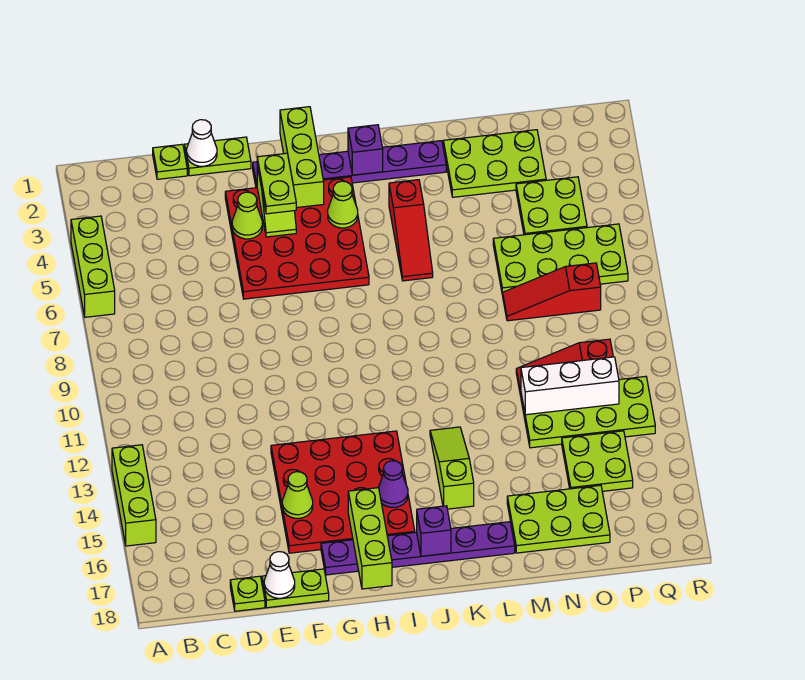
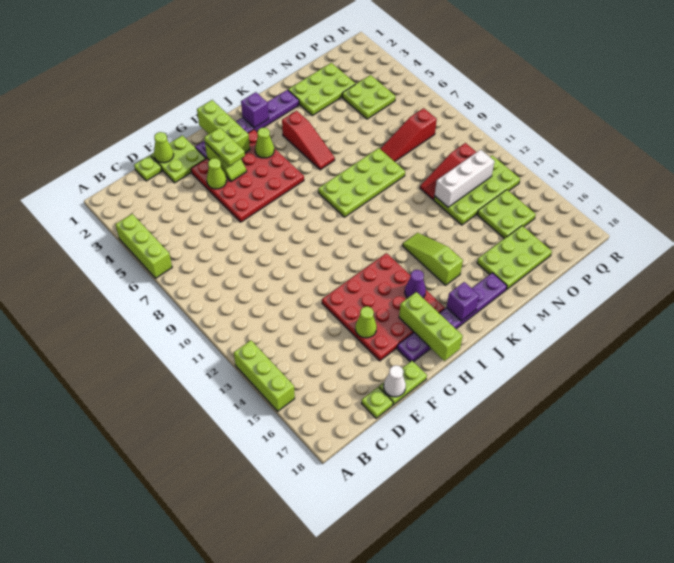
lime 1x2 plate [185,137,251,176] -> lime 2x2 plate [151,135,206,183]
white 1x1 cone [187,120,217,166] -> lime 1x1 cone [154,132,174,163]
lime 2x4 plate [493,224,628,295] -> lime 2x4 plate moved to [318,148,405,217]

